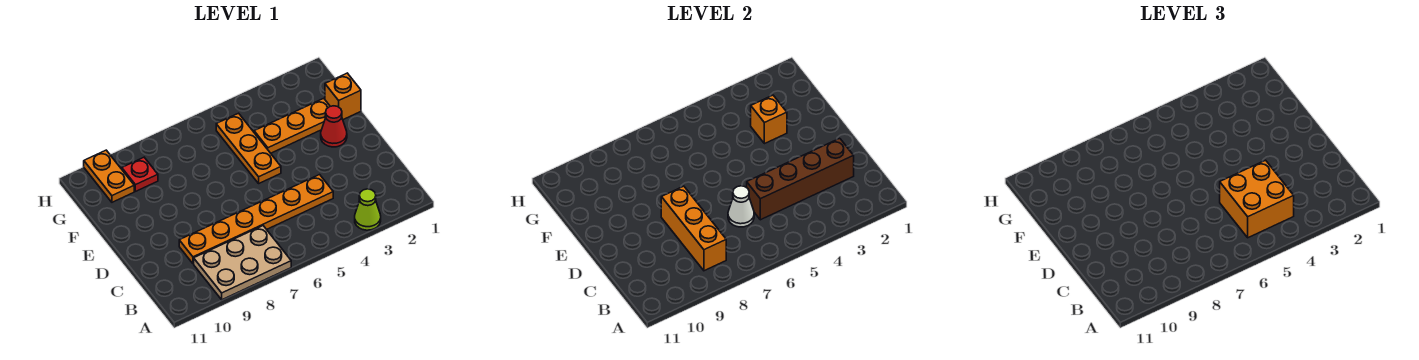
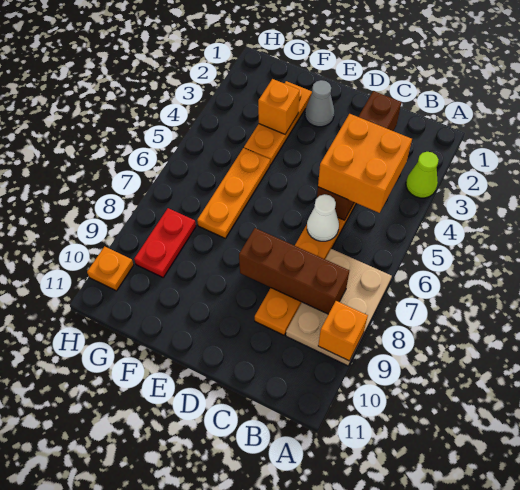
orange 1x3 brick [661,186,726,271] -> brown 1x3 brick [239,228,349,314]
red 1x1 cone [321,106,347,147] -> grey 1x1 cone [305,80,334,127]
orange 1x3 plate [216,113,281,183] -> orange 1x3 plate turned to [197,148,270,238]
orange 1x1 brick [325,73,361,120] -> orange 1x1 brick moved to [318,301,368,361]
red 1x1 plate [122,157,158,191] -> red 1x2 plate [134,208,196,277]
orange 1x2 plate [84,150,134,202] -> orange 1x1 plate [87,246,134,291]

